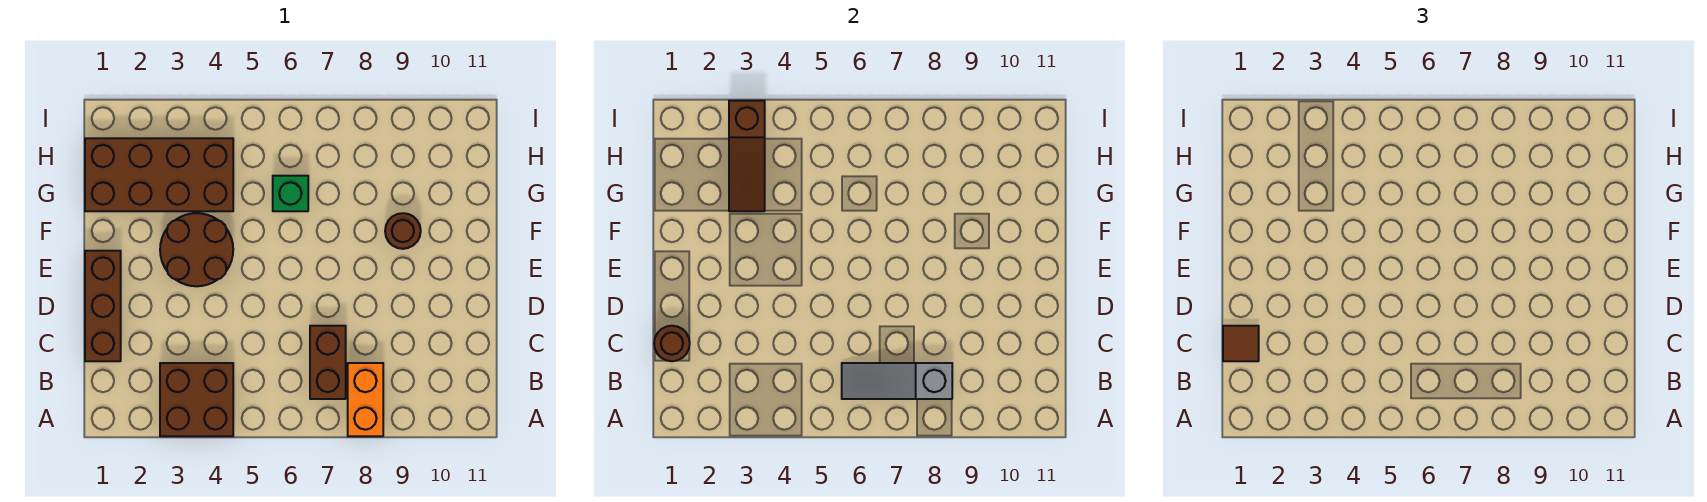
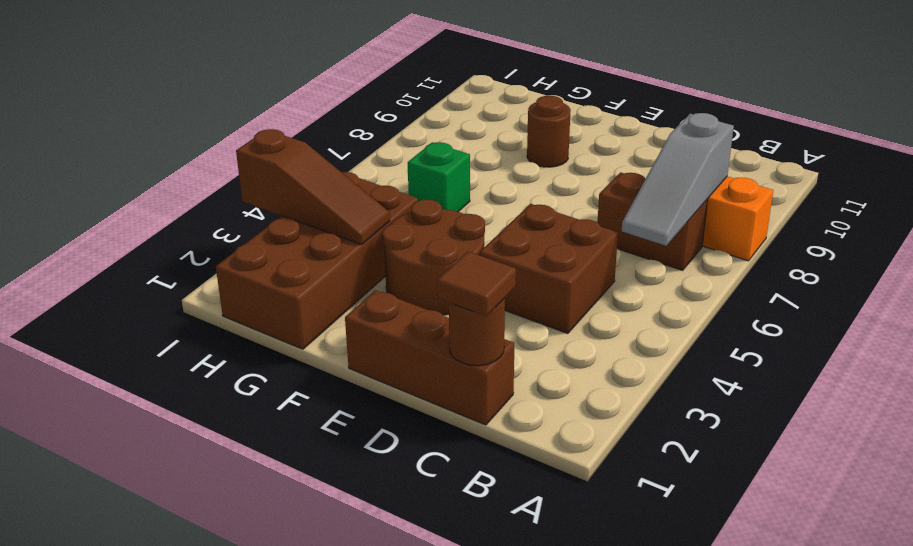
brown 2x2 brick [160,363,233,436] -> brown 2x2 brick moved to [480,204,618,334]

